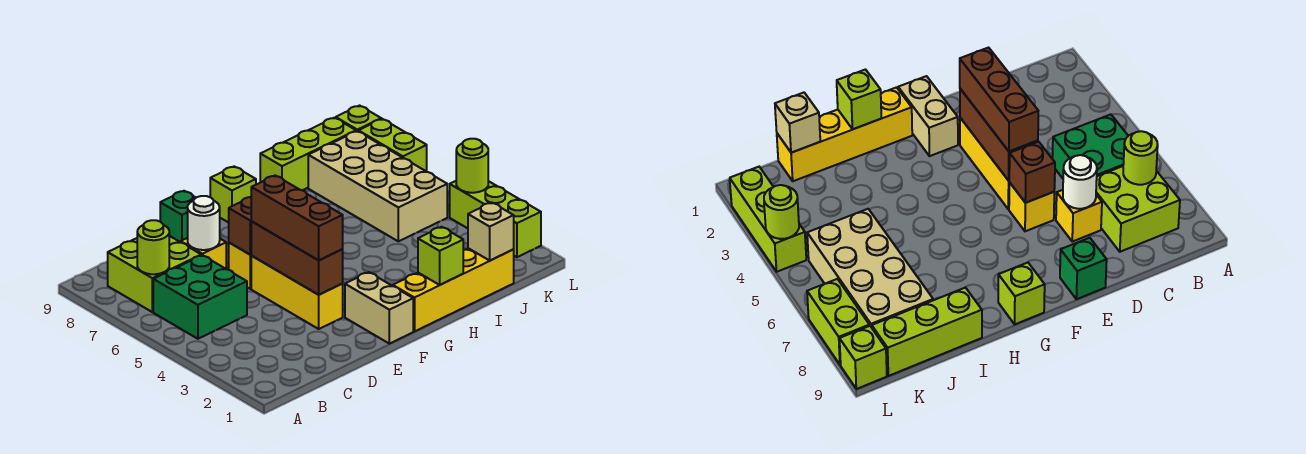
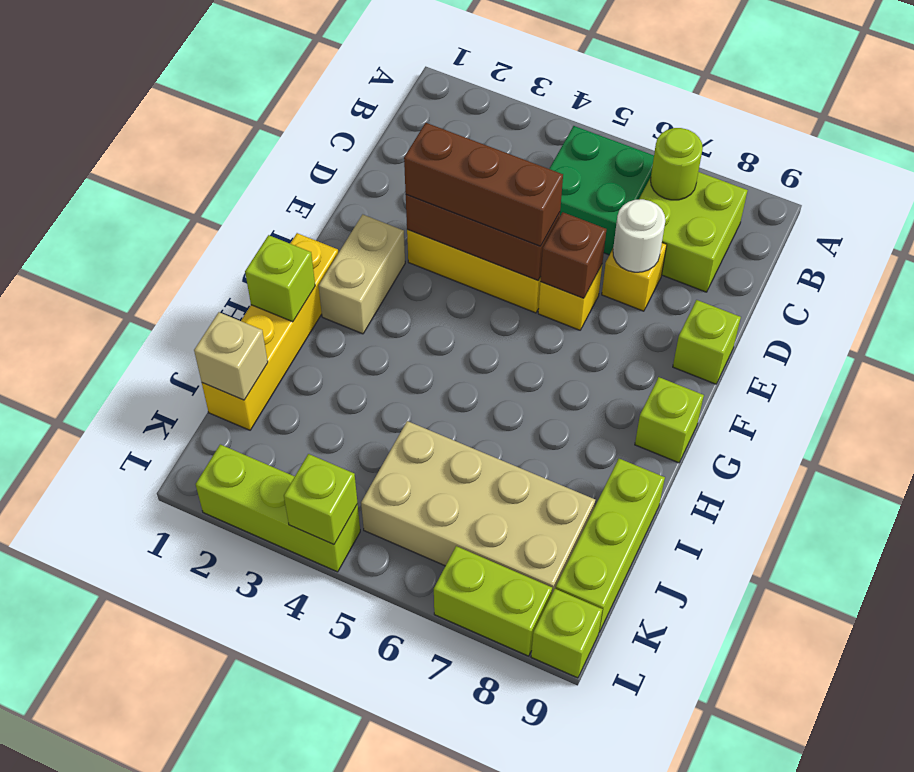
green 1x1 brick [160,191,196,242] -> lime 1x1 brick [673,300,741,384]
tan 1x2 brick [345,272,413,344] -> tan 1x2 brick turned to [319,214,405,334]
lime 1x1 round brick [456,139,488,193] -> lime 1x1 brick [284,454,357,544]

